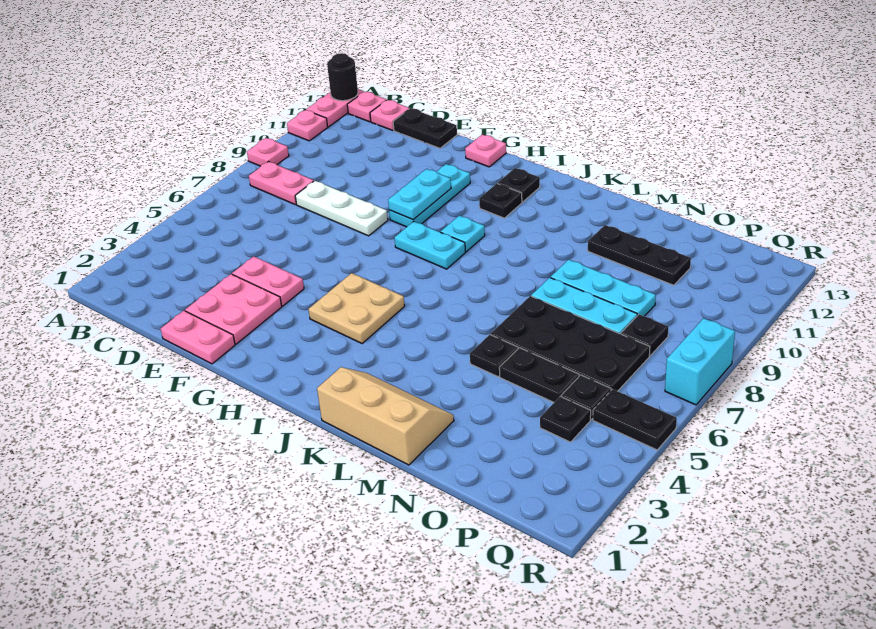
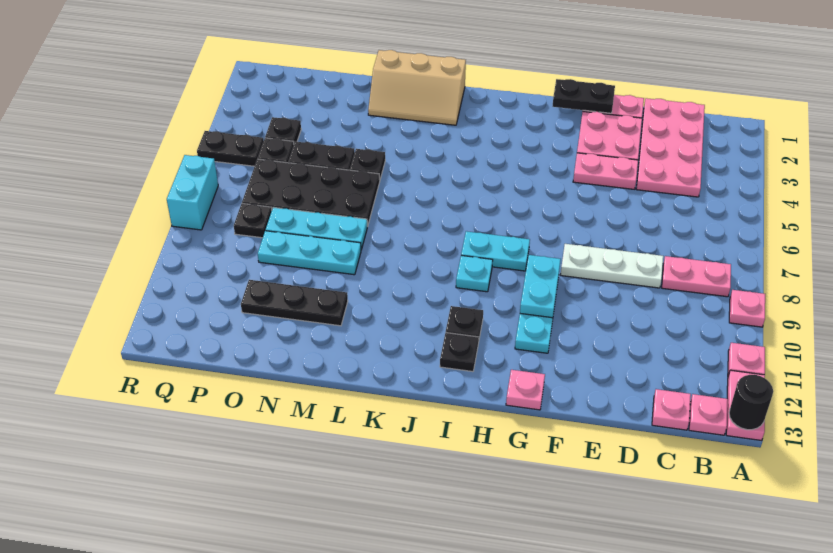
none -> pink 2x4 plate [636,98,705,197]
black 1x2 plate [393,108,457,148] -> black 1x2 plate moved to [553,79,615,113]
tan 2x2 plate [309,273,405,344] -> none

